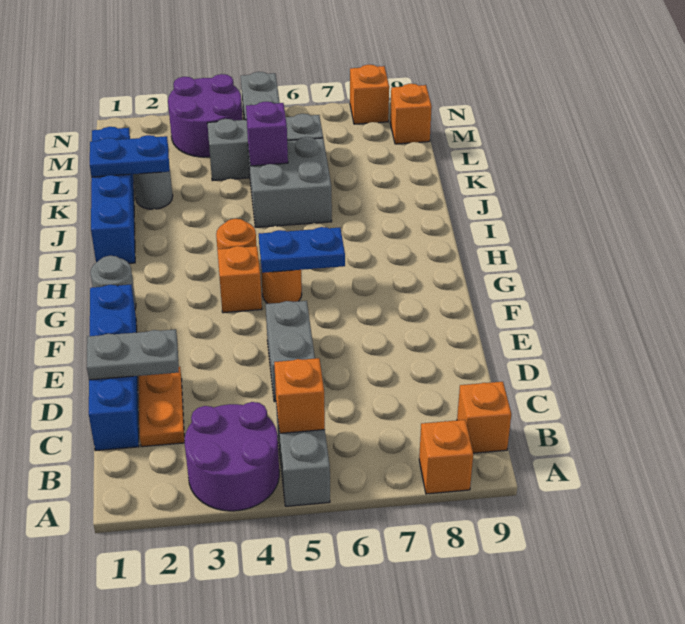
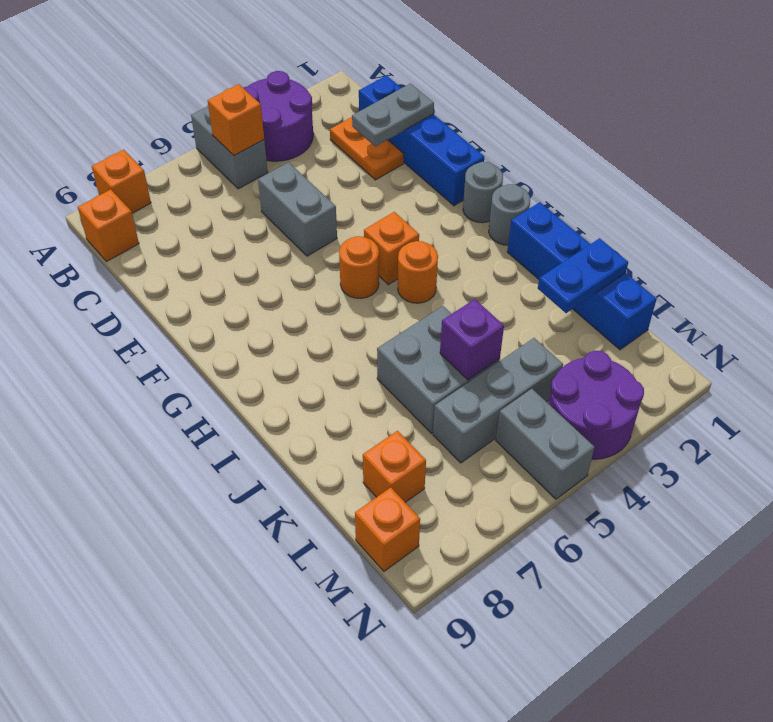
blue 1x2 plate [259,227,345,273] -> none
grey 1x1 round brick [133,166,173,209] -> grey 1x1 round brick moved to [489,184,530,245]
orange 1x1 brick [350,65,389,124] -> orange 1x1 brick moved to [363,431,426,502]

